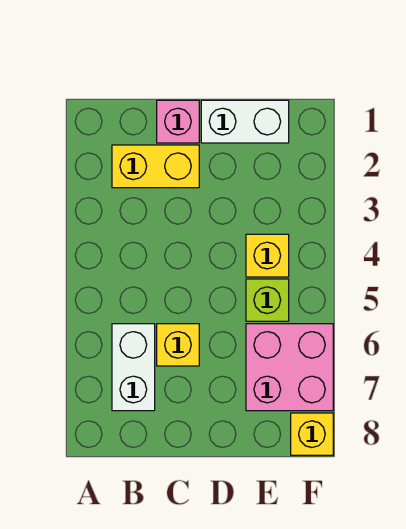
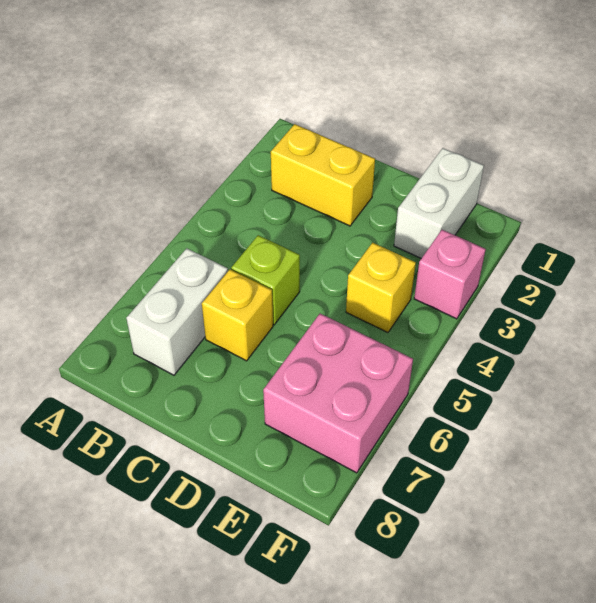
pink 1x1 brick [157,100,199,143] -> pink 1x1 brick moved to [414,230,486,319]
white 1x2 brick [201,100,289,143] -> white 1x2 brick turned to [394,148,484,258]
lime 1x1 brick [246,279,289,321] -> lime 1x1 brick moved to [231,235,300,325]
yellow 1x1 brick [291,413,333,455] -> none

